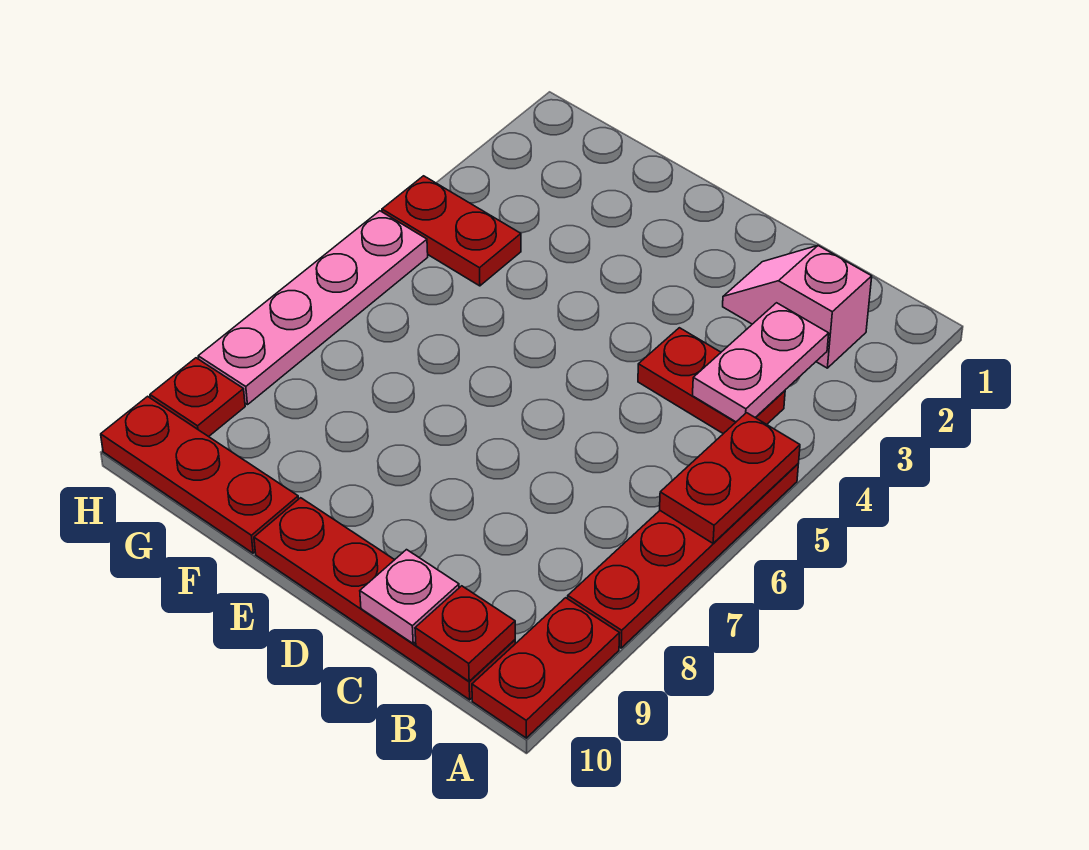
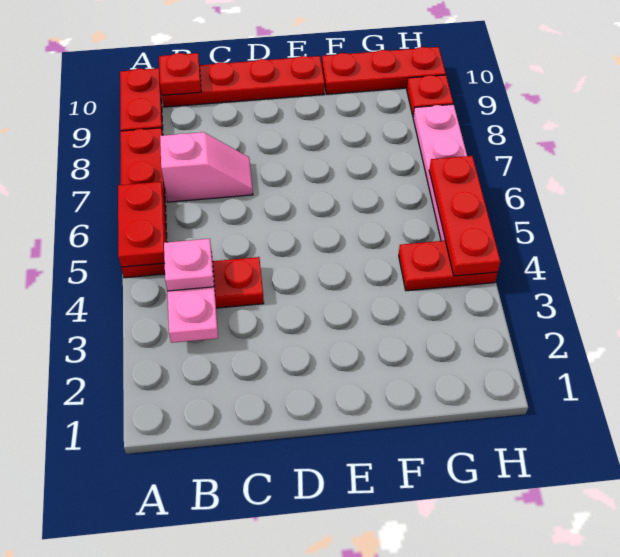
pink 1x2 slope [723,246,872,368] -> pink 1x2 slope moved to [160,132,253,202]
pink 1x1 plate [360,550,459,644] -> pink 1x1 plate moved to [164,239,214,291]
none -> red 1x3 plate [429,156,500,276]

